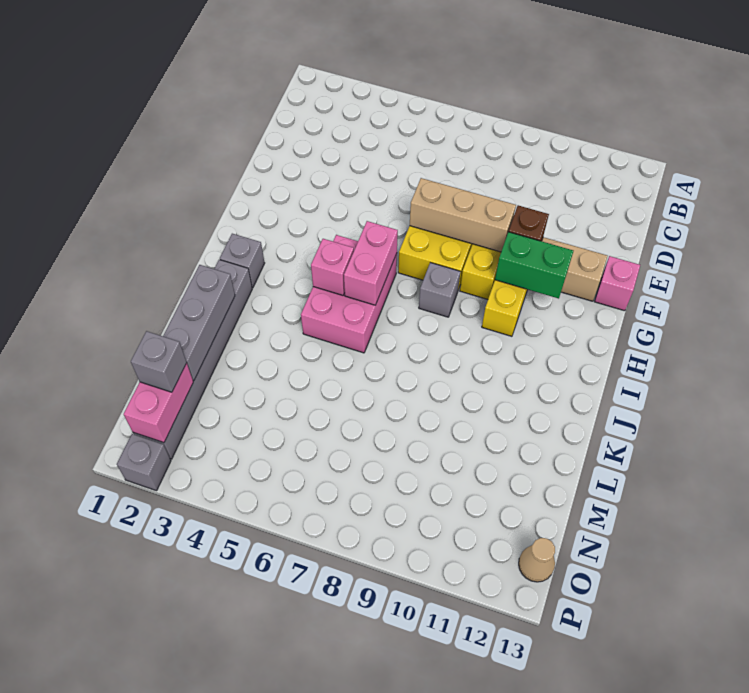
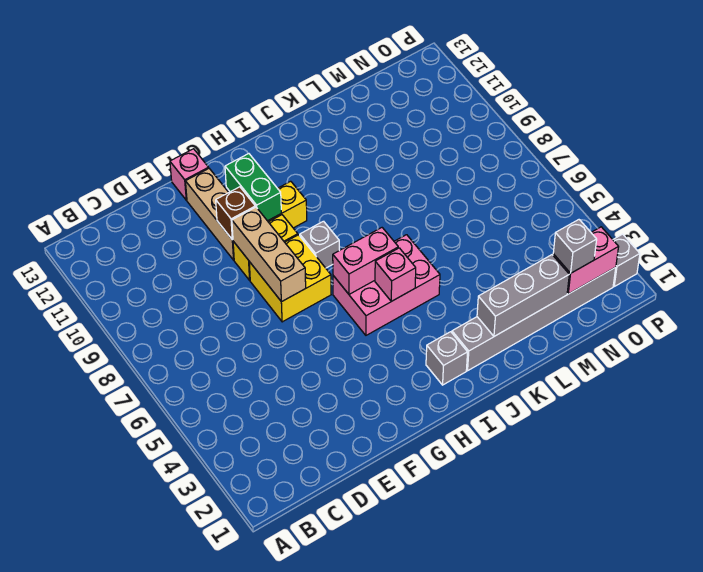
tan 1x1 cone [519,538,555,582] -> none

